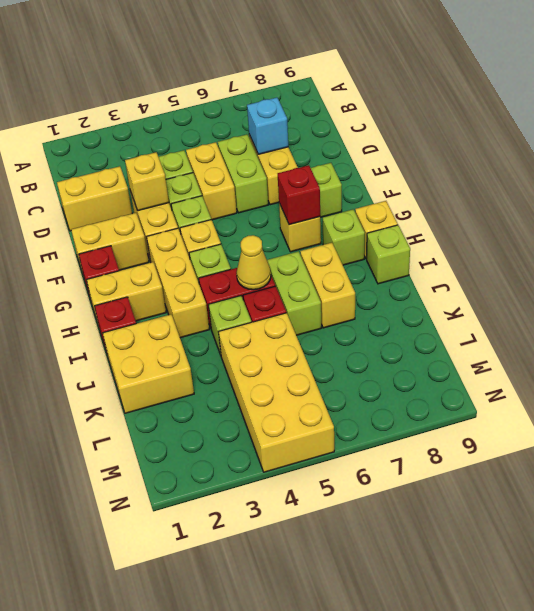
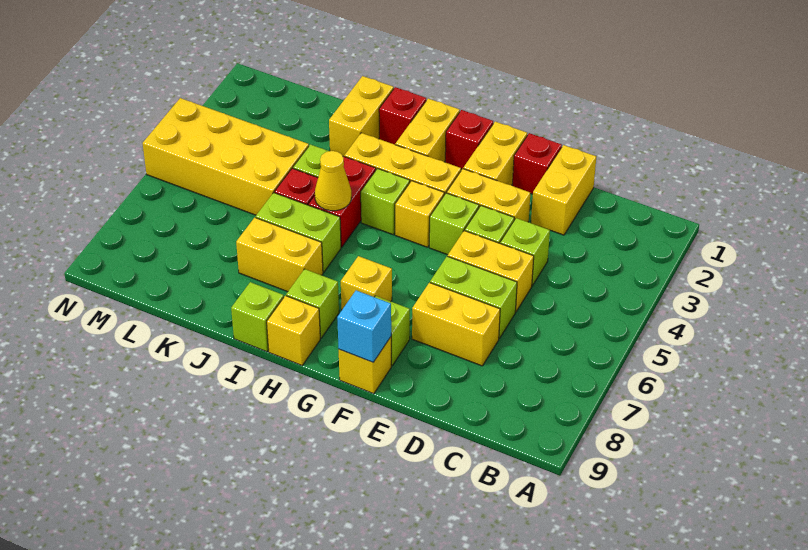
cyan 1x1 brick [247,98,288,154] -> cyan 1x1 brick moved to [337,290,391,362]
yellow 1x1 brick [125,152,169,211] -> yellow 1x1 brick moved to [339,337,391,394]
red 1x1 brick [278,165,320,225] -> red 1x1 brick moved to [512,133,562,194]
yellow 2x2 brick [103,314,194,413] -> yellow 1x2 brick [329,76,394,156]

